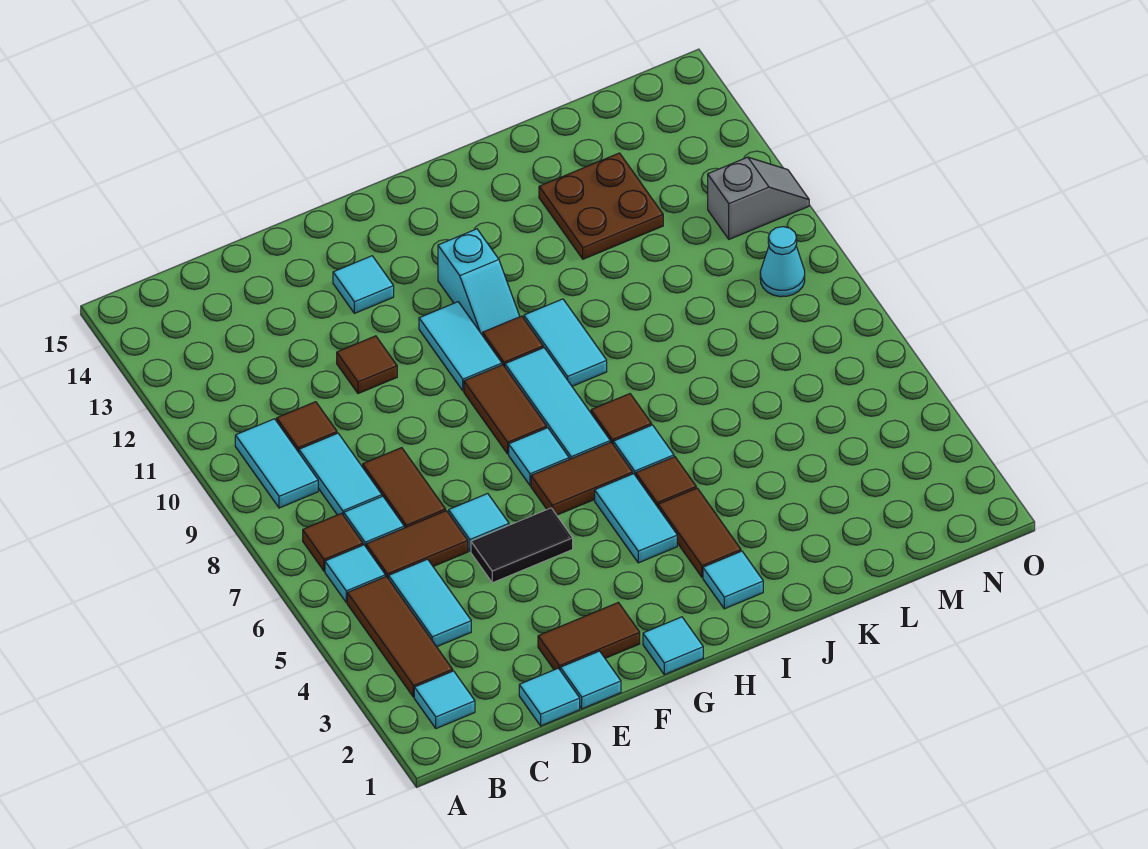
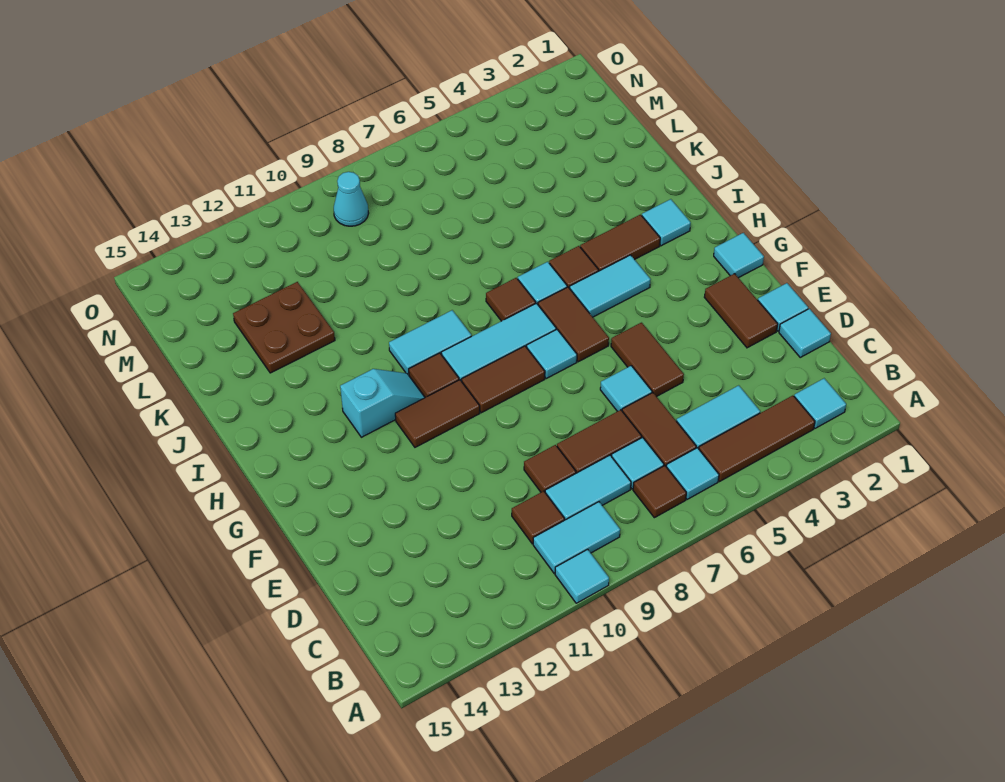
black 1x2 tile [471,508,573,583] -> brown 1x2 tile [611,323,684,397]
brown 1x1 tile [337,336,397,394] -> brown 1x1 tile moved to [524,445,576,492]
cyan 1x1 tile [333,256,394,313] -> cyan 1x1 tile moved to [555,549,609,603]
cyan 1x2 tile [419,302,502,391] -> brown 1x2 tile [395,380,480,447]
grey 1x2 slope [708,157,809,239] -> none

